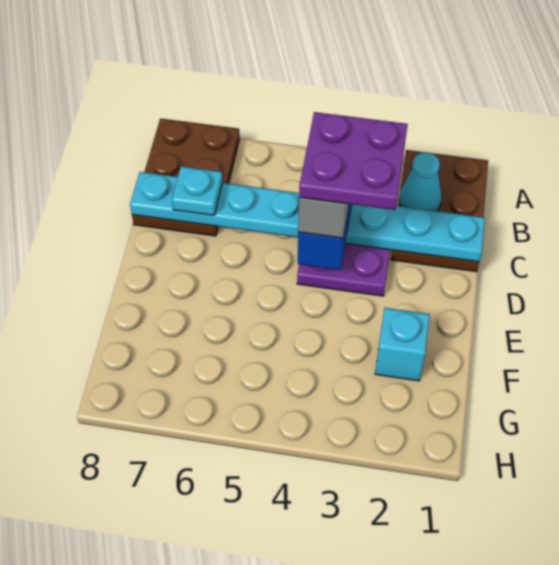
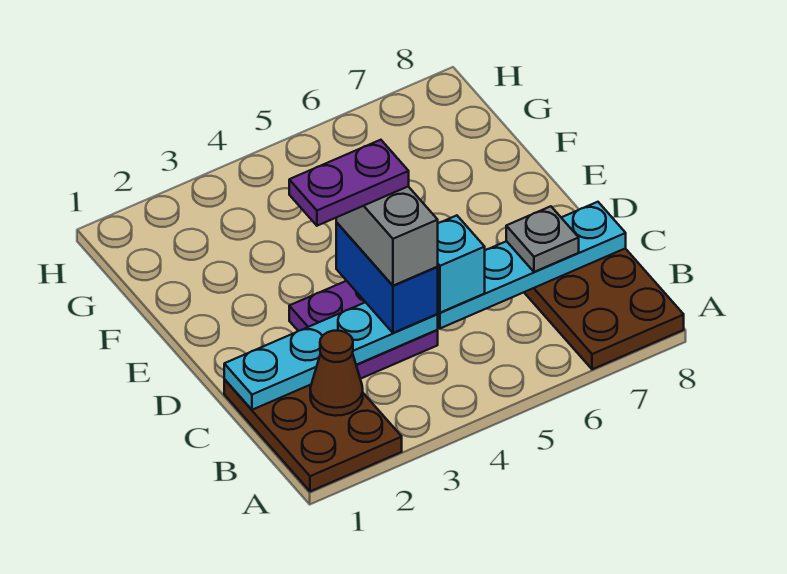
cyan 1x1 cone [399,152,442,211] -> brown 1x1 cone [310,331,363,416]
purple 2x2 plate [299,112,408,210] -> purple 1x2 plate [289,140,409,226]
cyan 1x1 plate [172,167,223,215] -> grey 1x1 plate [506,206,579,272]
cyan 1x1 brick [375,308,430,381] -> cyan 1x1 brick moved to [438,216,485,313]

